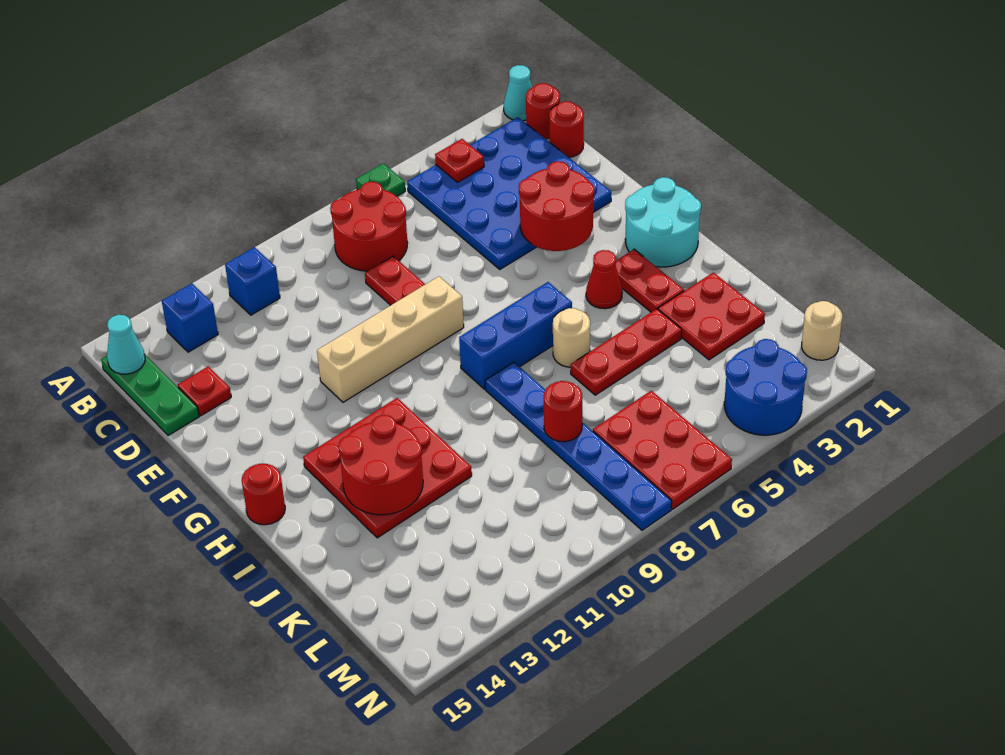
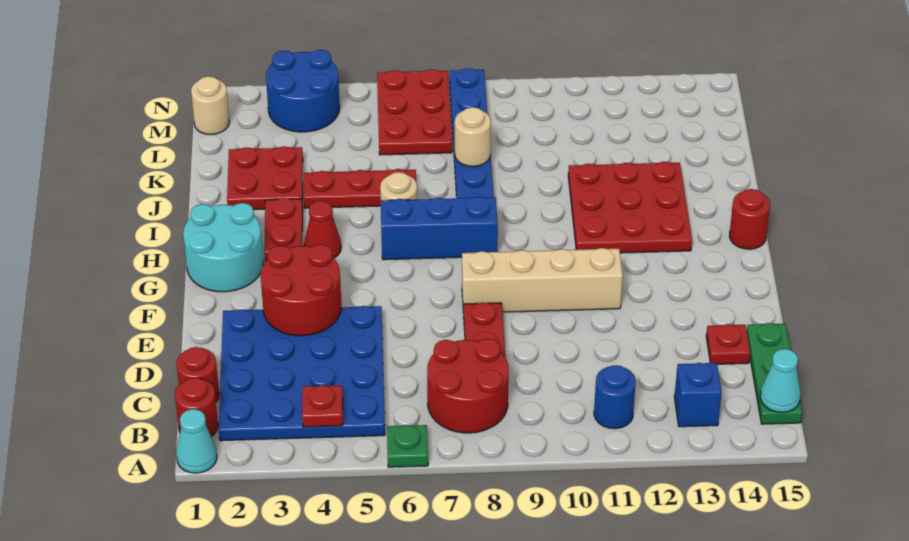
blue 1x1 brick [225,247,280,315] -> blue 1x1 round brick [594,365,636,429]
red 2x2 round brick [338,415,423,515] -> none
red 1x1 round brick [544,381,582,442] -> tan 1x1 round brick [455,107,491,167]

